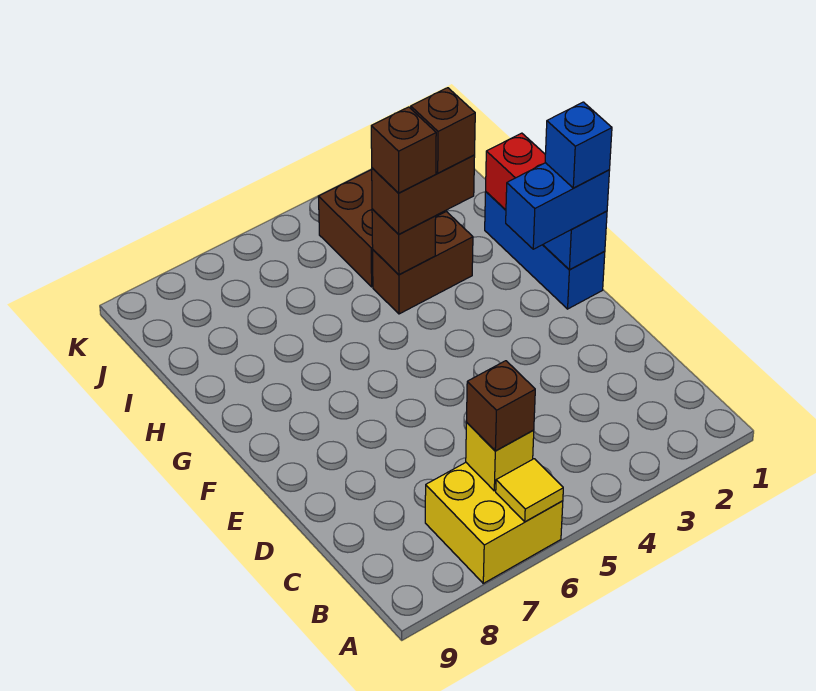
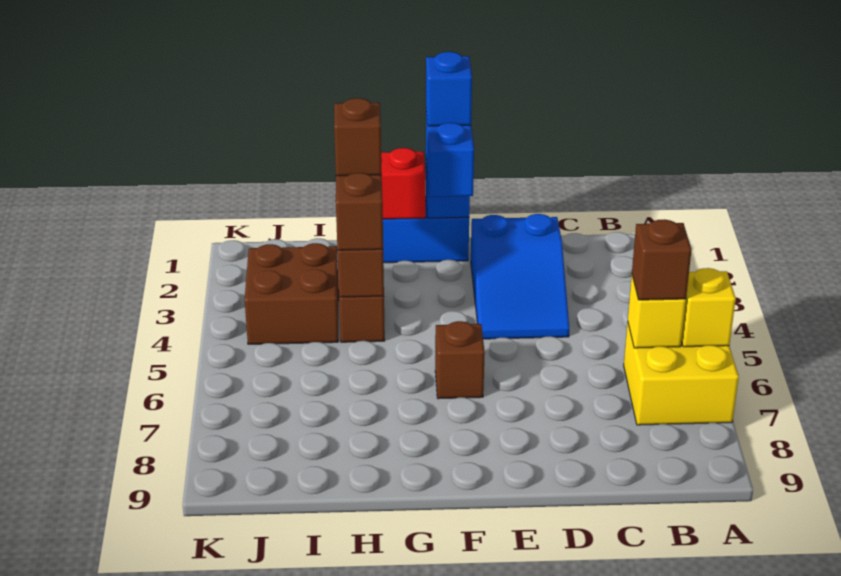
yellow 1x1 tile [496,459,563,522] -> yellow 1x1 brick [681,268,736,347]
none -> blue 2x3 slope [471,214,569,339]
brown 1x1 brick [371,107,436,193] -> brown 1x1 brick moved to [435,321,485,399]

